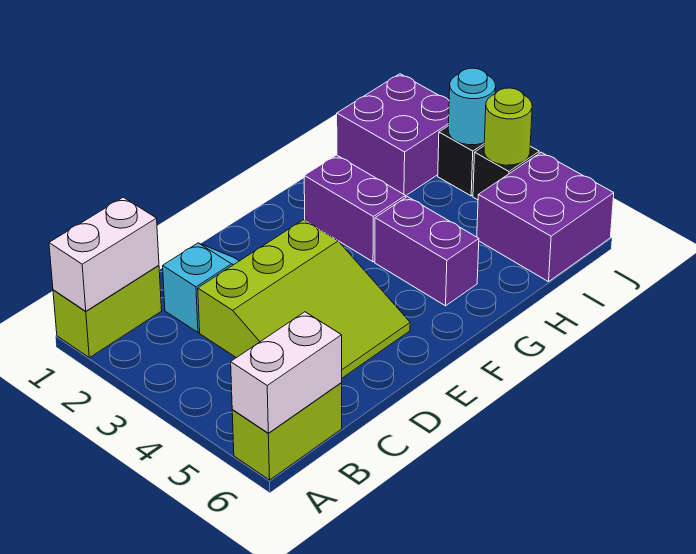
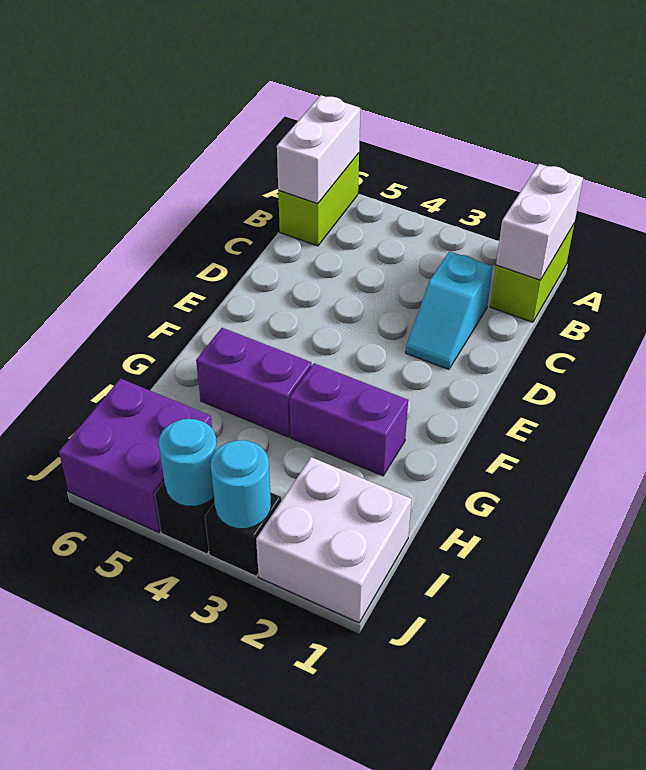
lime 3x3 slope [198,220,410,378] -> none
purple 2x2 brick [337,74,449,196] -> white 2x2 brick [256,457,412,623]
lime 1x1 round brick [484,88,532,165] -> cyan 1x1 round brick [159,419,217,506]

